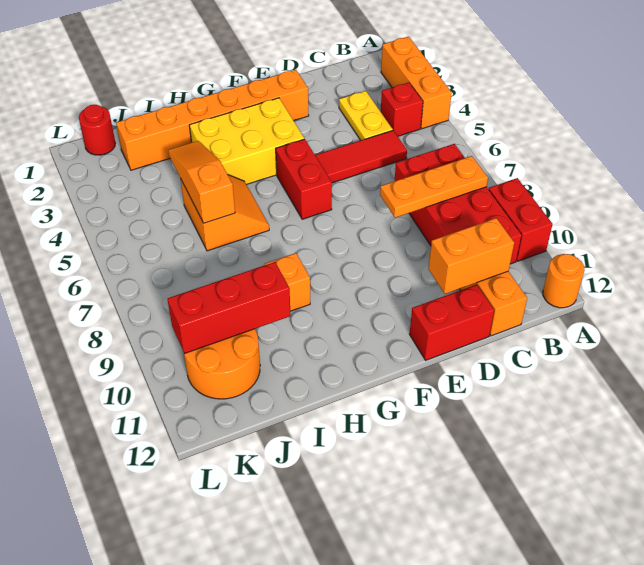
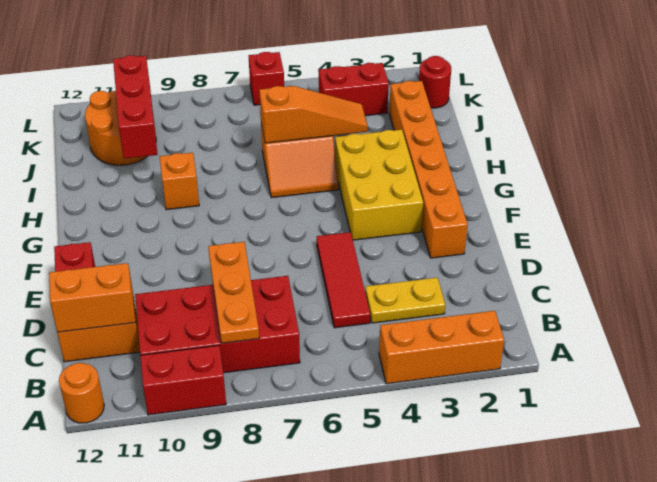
red 1x1 brick [381,83,423,136] -> red 1x1 brick moved to [249,52,284,105]
orange 1x2 brick [428,218,514,294] -> orange 1x2 brick turned to [49,263,136,332]
red 1x2 brick [276,139,332,219] -> red 1x2 brick moved to [319,63,389,116]

